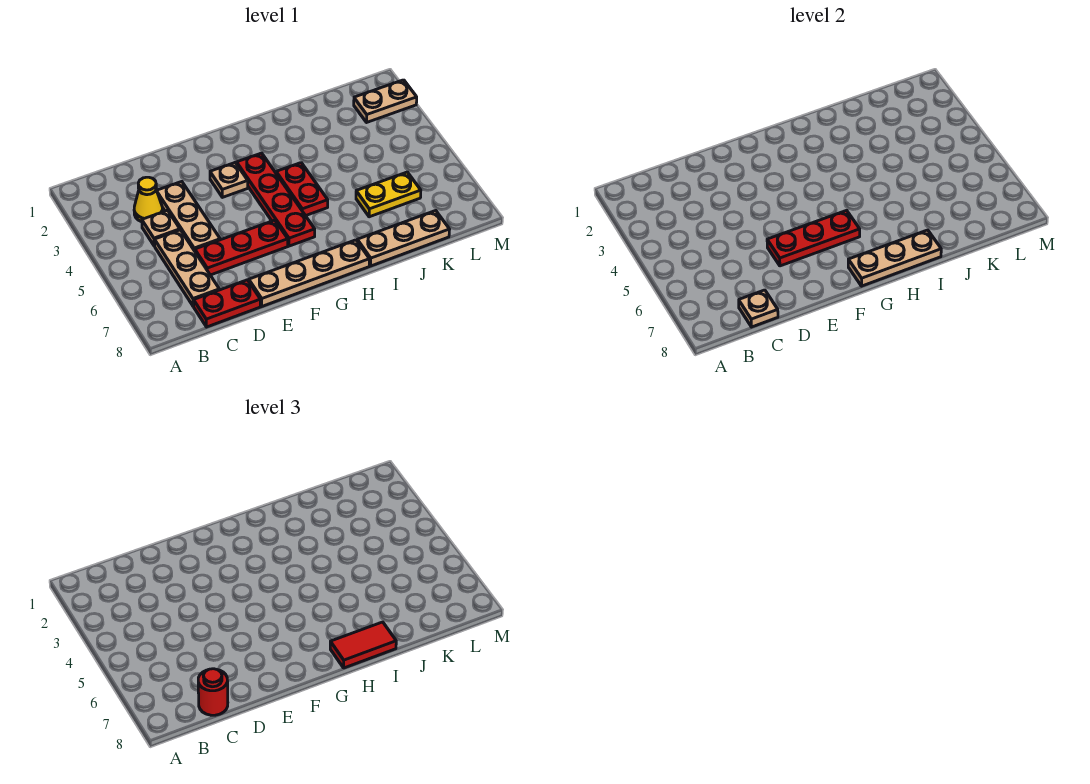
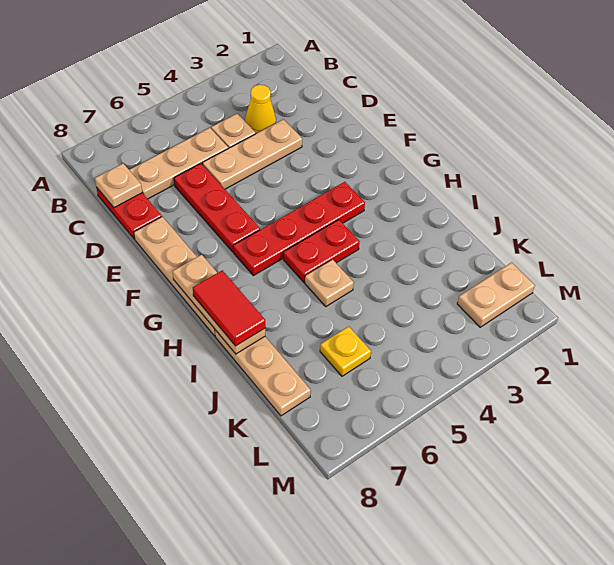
red 1x1 round brick [198,669,228,715] -> none
red 1x3 plate [767,210,860,266] -> none
tan 1x1 plate [210,163,248,197] -> tan 1x1 plate moved to [305,260,354,306]
yellow 1x2 plate [356,172,421,217] -> yellow 1x1 plate [320,326,371,376]
tan 1x2 plate [354,80,417,122] -> tan 1x2 plate turned to [457,262,535,327]

